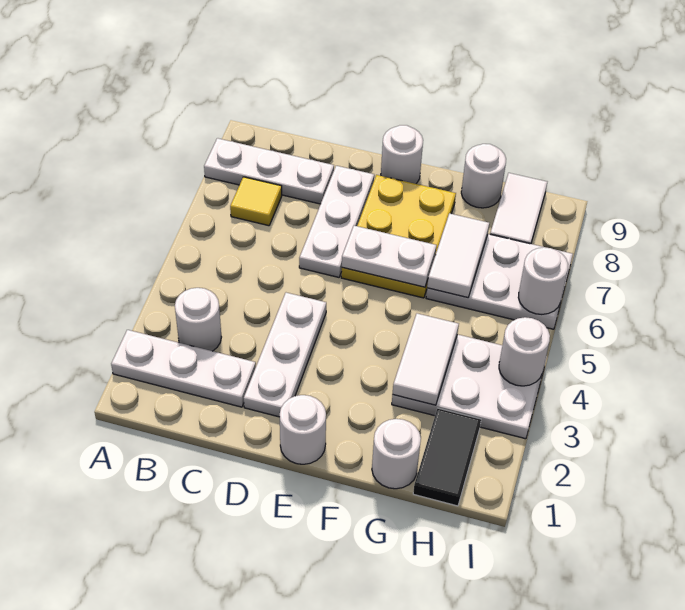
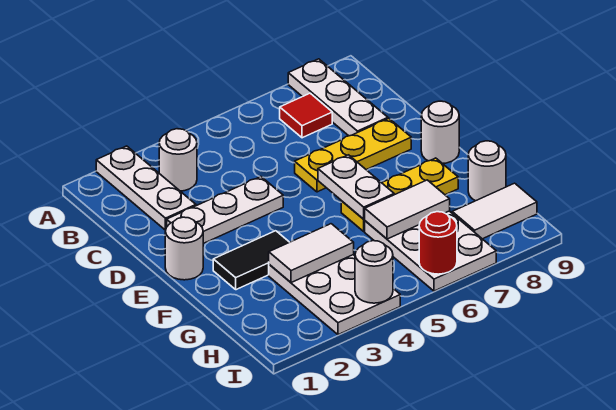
yellow 1x1 tile [230,177,282,226] -> red 1x1 tile [280,93,332,138]
white 1x3 plate [299,166,374,277] -> yellow 1x3 plate [295,119,411,192]
yellow 2x3 plate [341,175,456,298] -> yellow 1x3 plate [341,158,458,231]
white 1x1 round brick [372,419,421,489] -> none
black 1x2 tile [413,408,481,506] -> black 1x2 tile moved to [213,231,289,290]
white 1x1 round brick [518,247,568,314] -> red 1x1 round brick [419,212,457,274]

